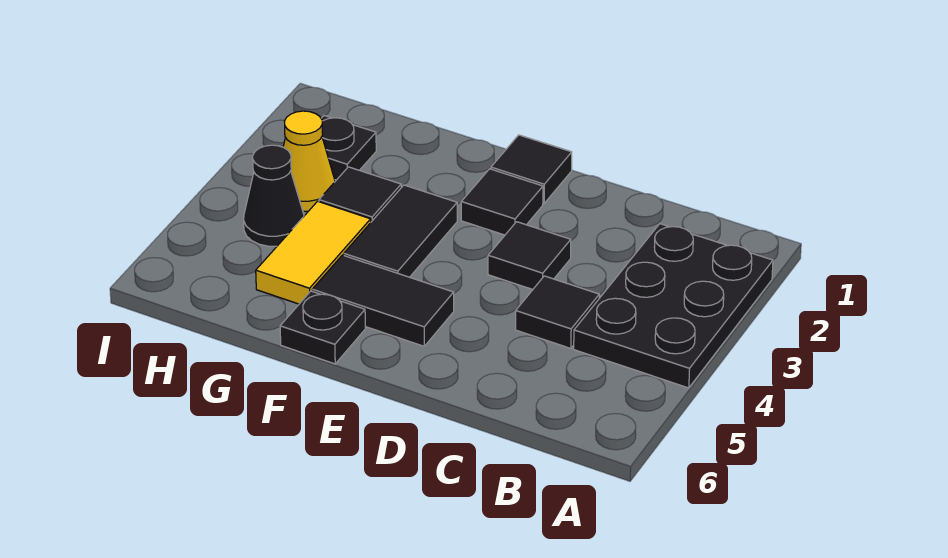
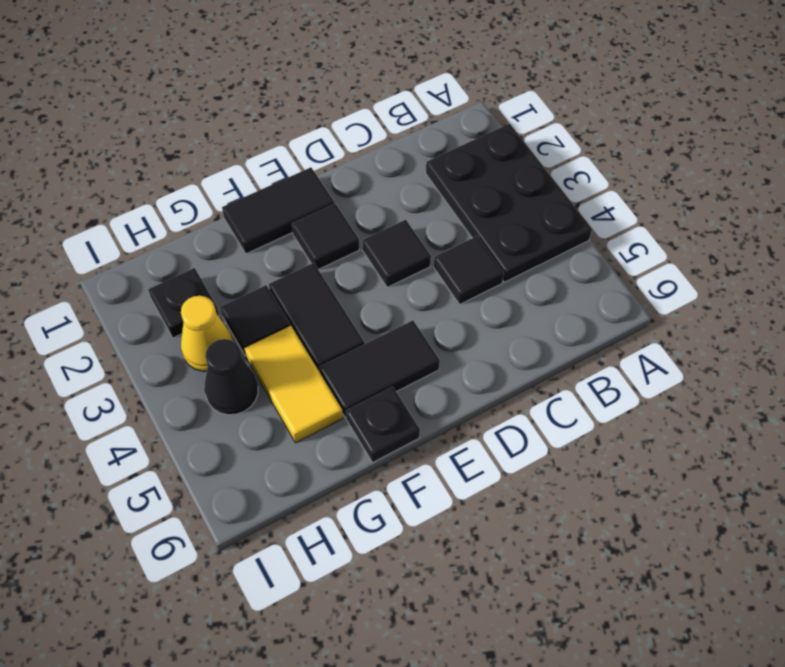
black 1x1 tile [491,135,572,203] -> black 1x2 tile [222,167,334,254]

